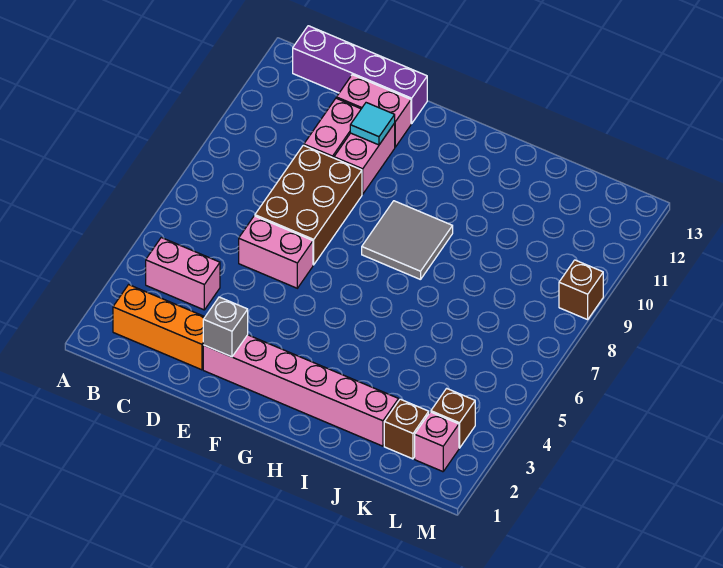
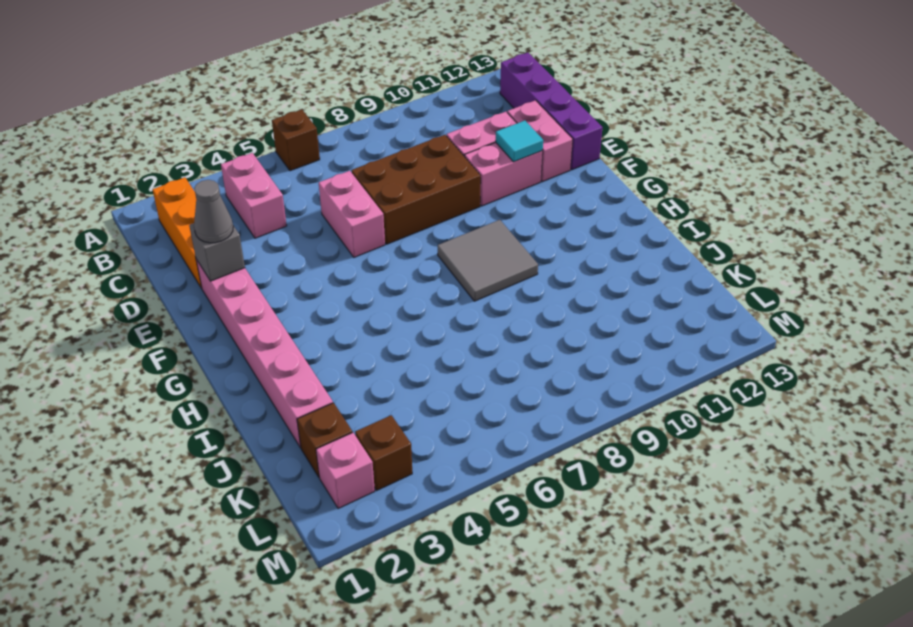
none -> grey 1x1 cone [194,180,233,243]
brown 1x1 brick [559,260,603,320] -> brown 1x1 brick moved to [272,109,320,171]

